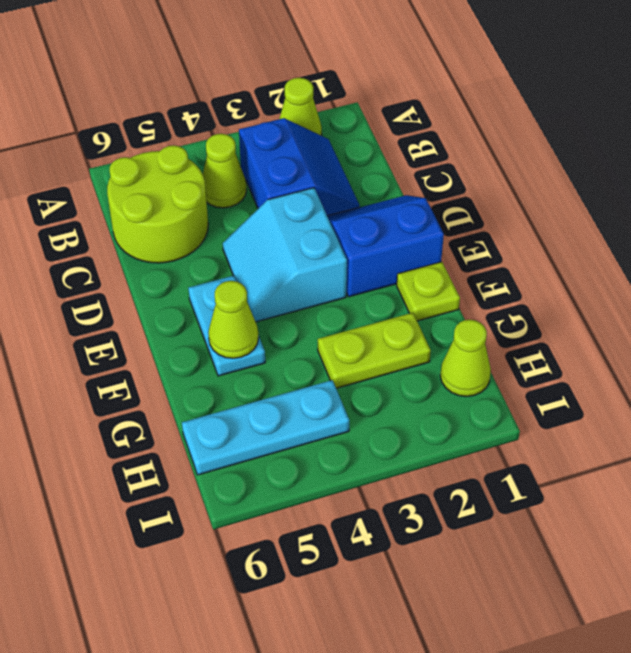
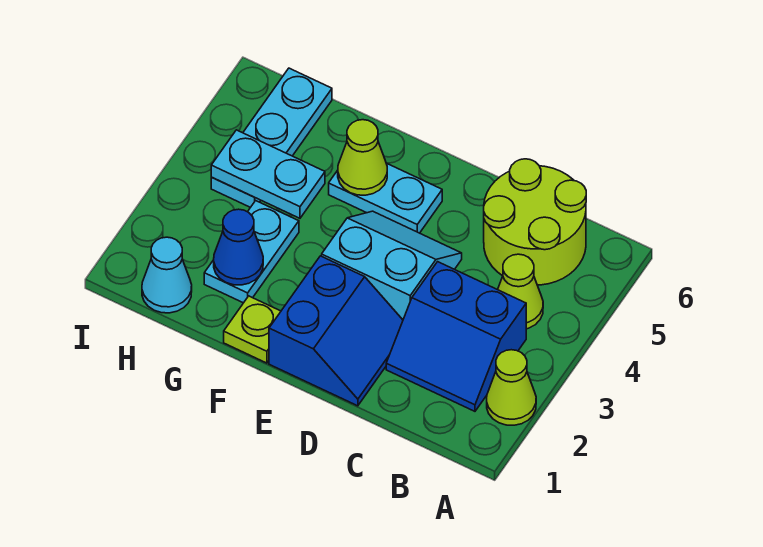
lime 1x2 plate [318,313,431,388] -> cyan 1x2 plate [204,201,299,303]
none -> blue 1x1 cone [214,209,263,285]
none -> cyan 1x2 plate [211,130,325,218]
lime 1x1 cone [440,320,491,396] -> cyan 1x1 cone [142,237,192,313]

